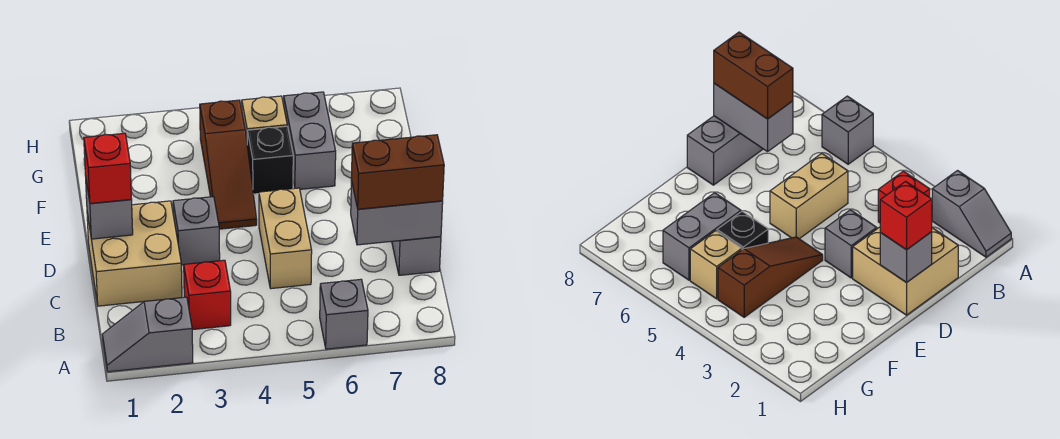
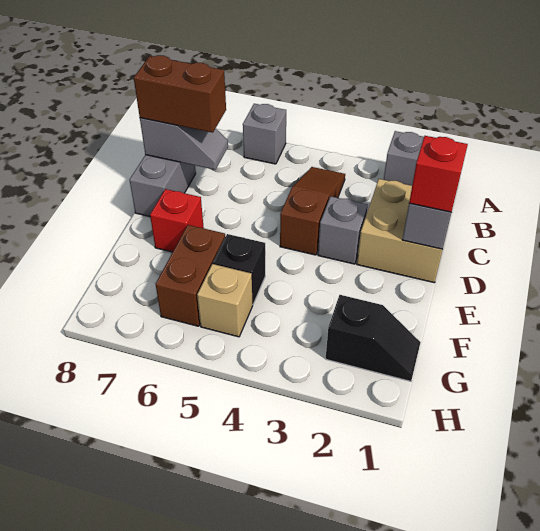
red 1x1 brick [184,260,231,330] -> red 1x1 brick moved to [150,189,204,252]
tan 1x2 brick [259,188,312,289] -> none
grey 1x2 brick [351,180,443,245] -> grey 1x2 slope [140,118,228,170]
brown 1x3 slope [200,100,257,229] -> brown 1x3 slope moved to [280,167,345,255]
grey 1x2 brick [284,92,336,189] -> brown 1x2 brick [155,225,225,326]
none -> black 1x2 slope [326,295,421,381]

